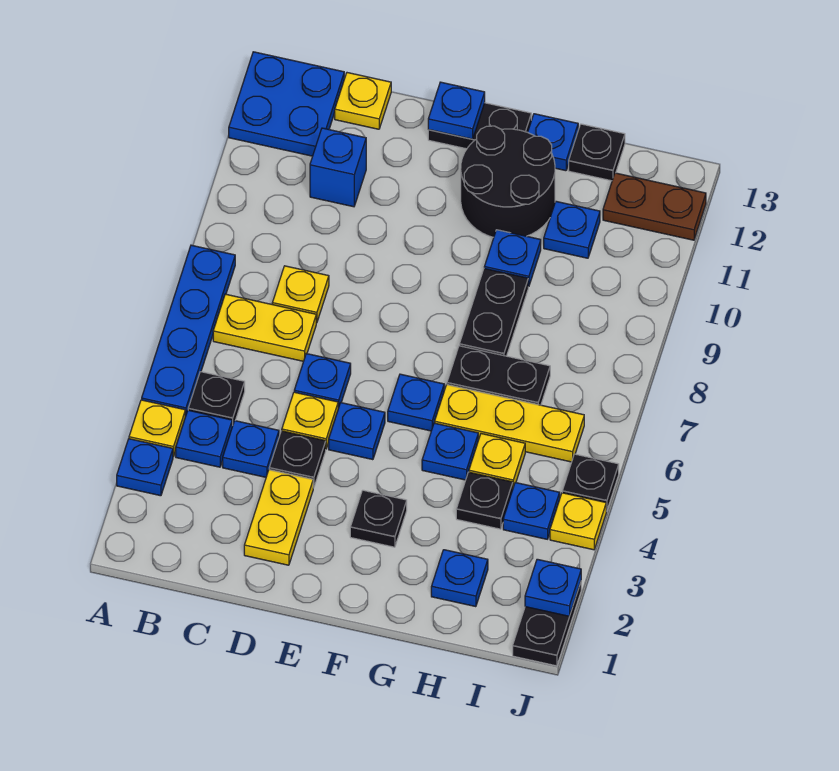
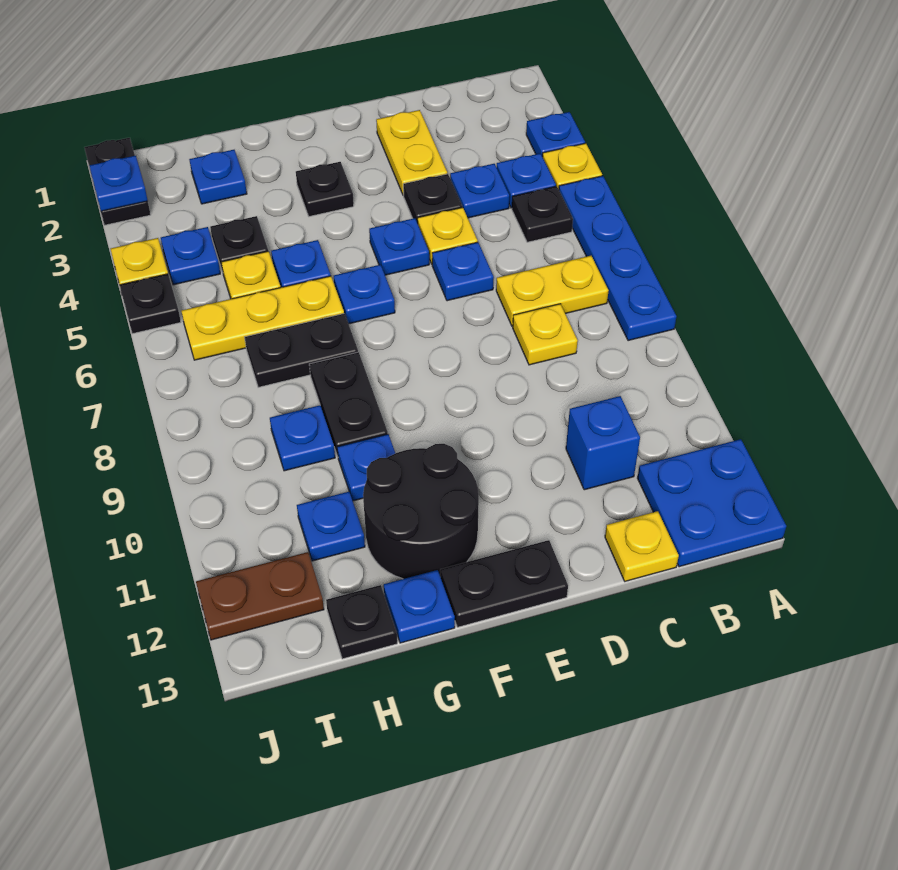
blue 1x1 plate [428,82,485,139] -> blue 1x1 plate moved to [270,405,335,471]

